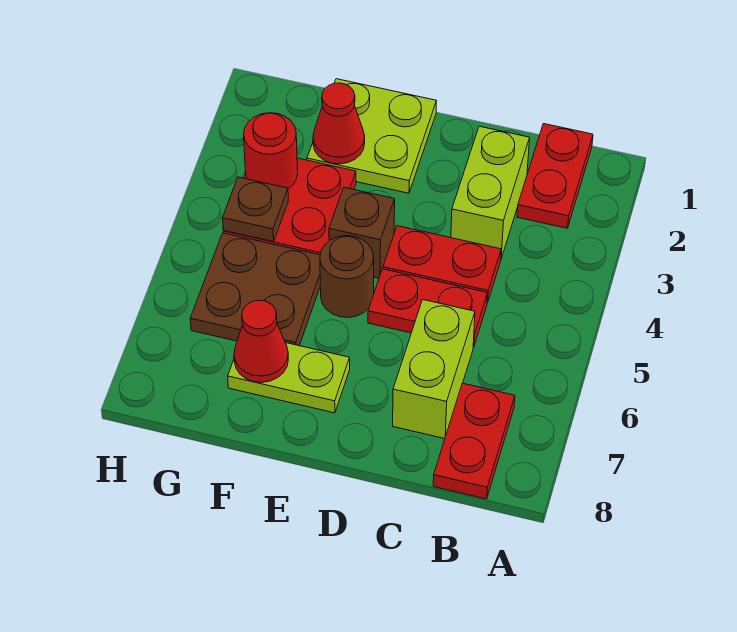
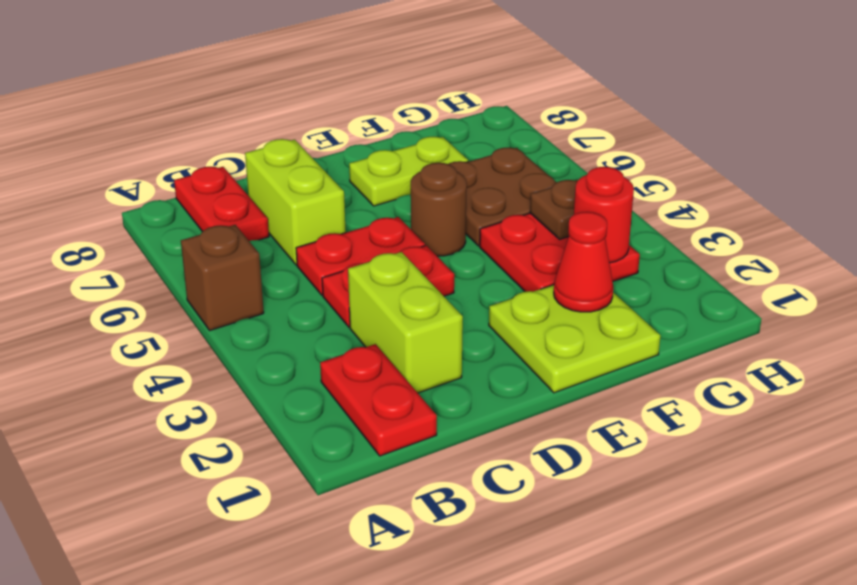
brown 1x1 brick [329,187,395,278] -> brown 1x1 brick moved to [181,225,264,331]
red 1x1 cone [234,300,288,382] -> none

